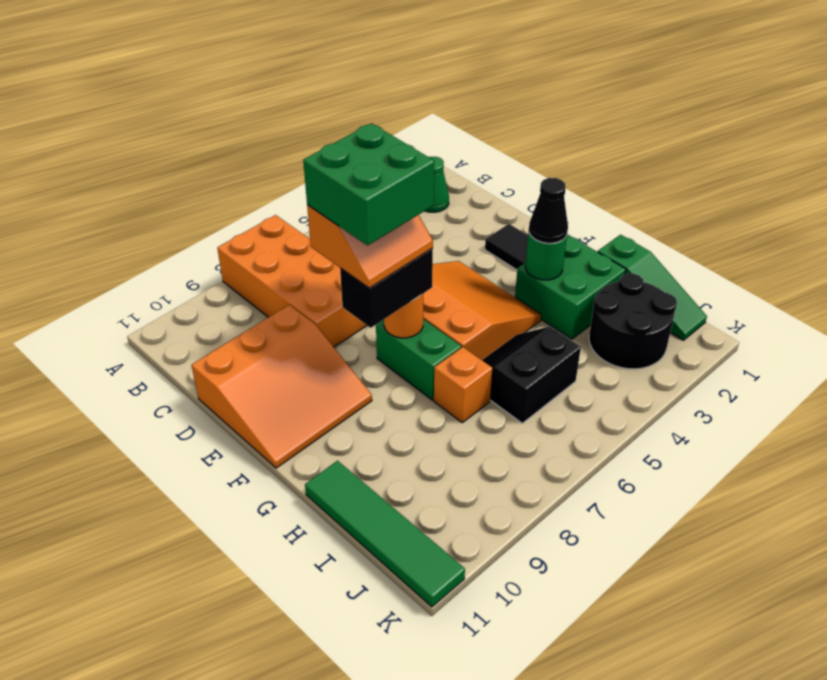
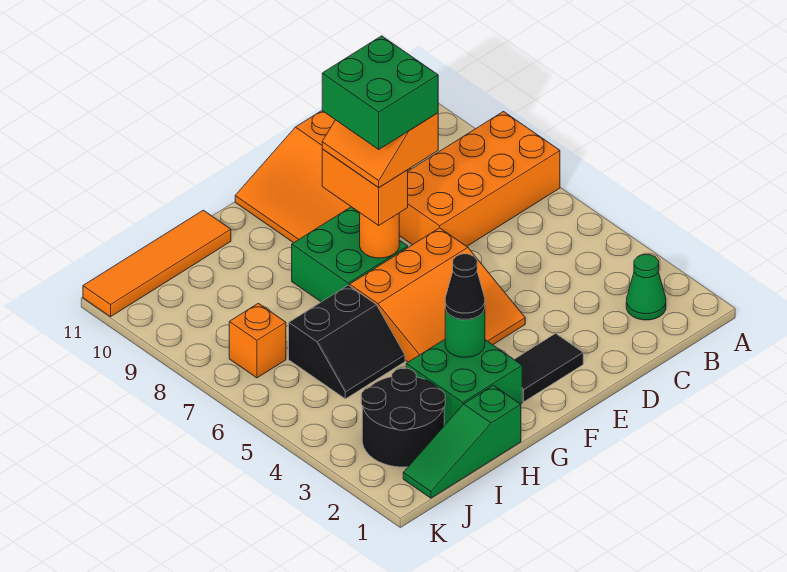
green 1x2 brick [376,319,461,400] -> green 2x2 brick [292,207,408,302]
black 1x2 brick [340,248,433,328] -> orange 1x2 brick [322,149,408,225]
black 2x2 slope [482,326,581,423] -> black 2x2 slope turned to [289,285,405,399]
orange 1x1 brick [434,347,492,423] -> orange 1x1 brick moved to [229,303,286,378]
green 1x4 tile [305,461,465,607] -> orange 1x4 tile [83,210,231,317]

